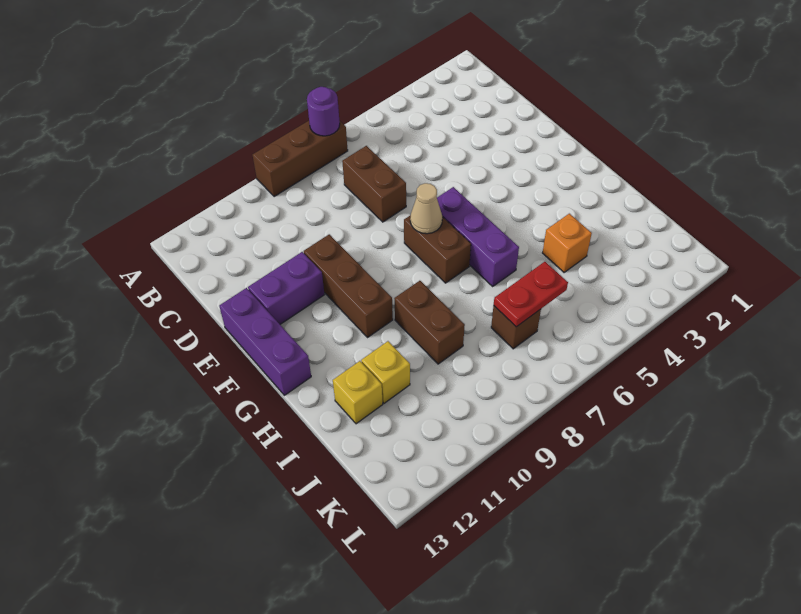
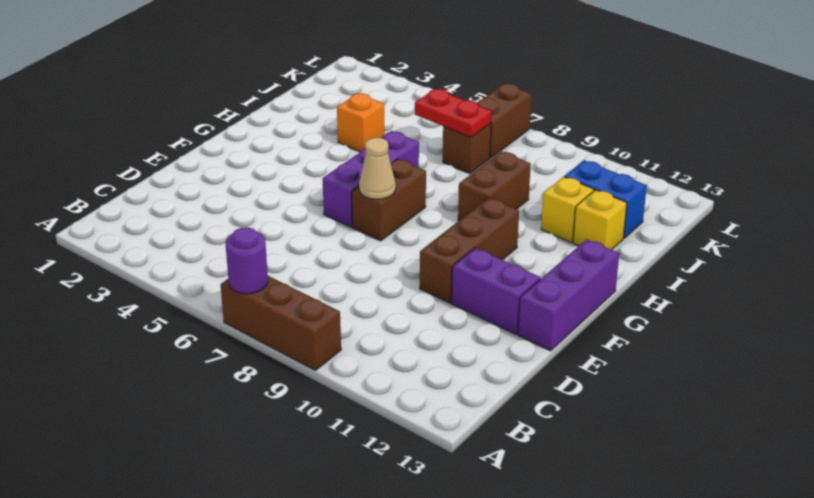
brown 1x2 brick [342,146,406,222] -> brown 1x2 brick moved to [477,84,532,158]
none -> blue 1x2 brick [564,160,647,238]

